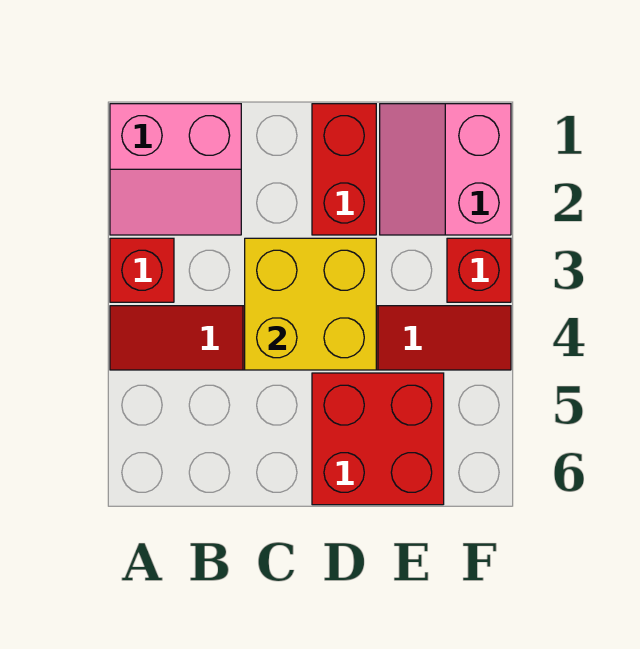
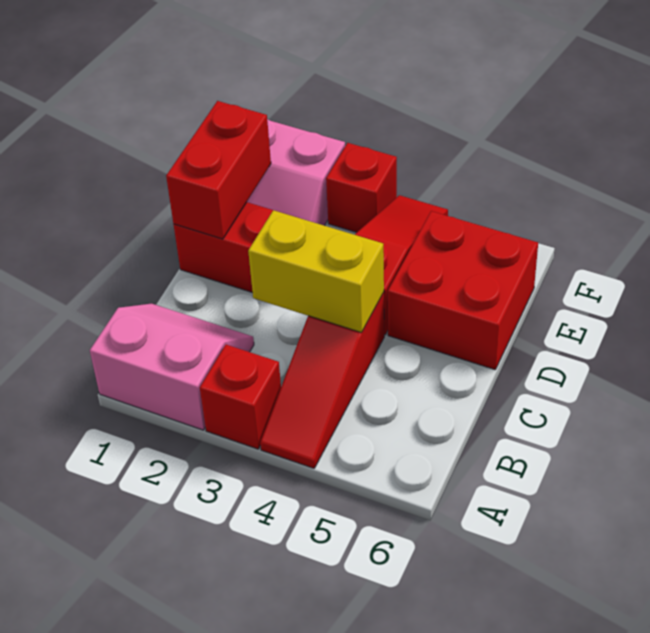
pink 2x2 slope [110,104,241,235] -> pink 2x2 slope turned to [90,303,254,430]
yellow 2x2 brick [245,238,376,370] -> yellow 1x2 brick [248,210,384,332]
none -> red 1x2 brick [166,101,271,239]

